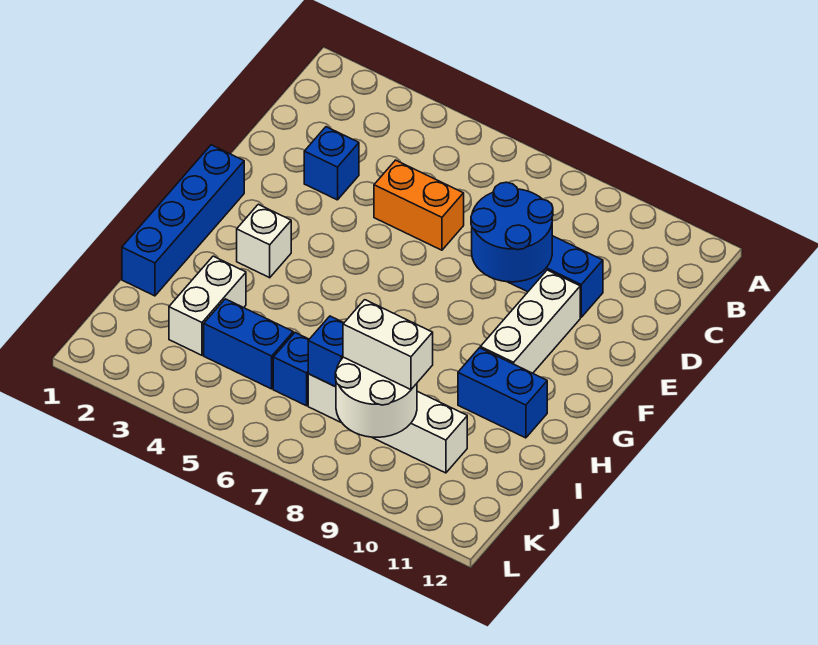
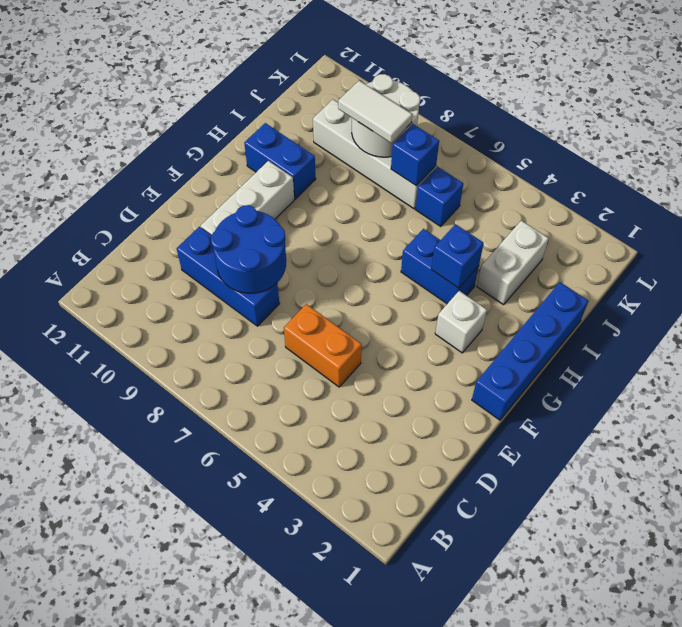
blue 1x1 brick [304,127,359,200] -> blue 1x1 brick moved to [431,224,484,288]
blue 1x2 brick [204,299,293,389] -> blue 1x2 brick moved to [401,229,479,304]
white 1x2 brick [343,300,433,390] -> white 1x2 tile [338,81,412,143]

